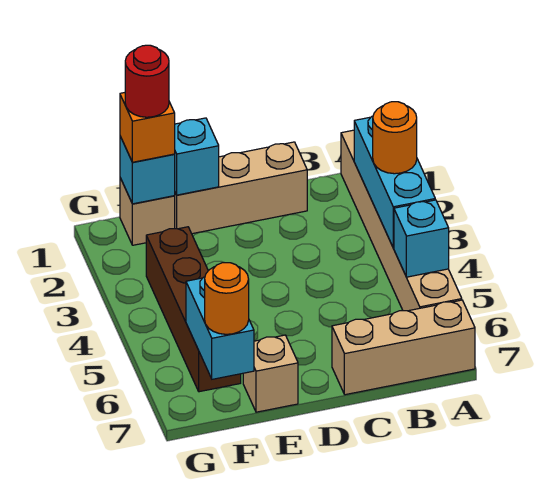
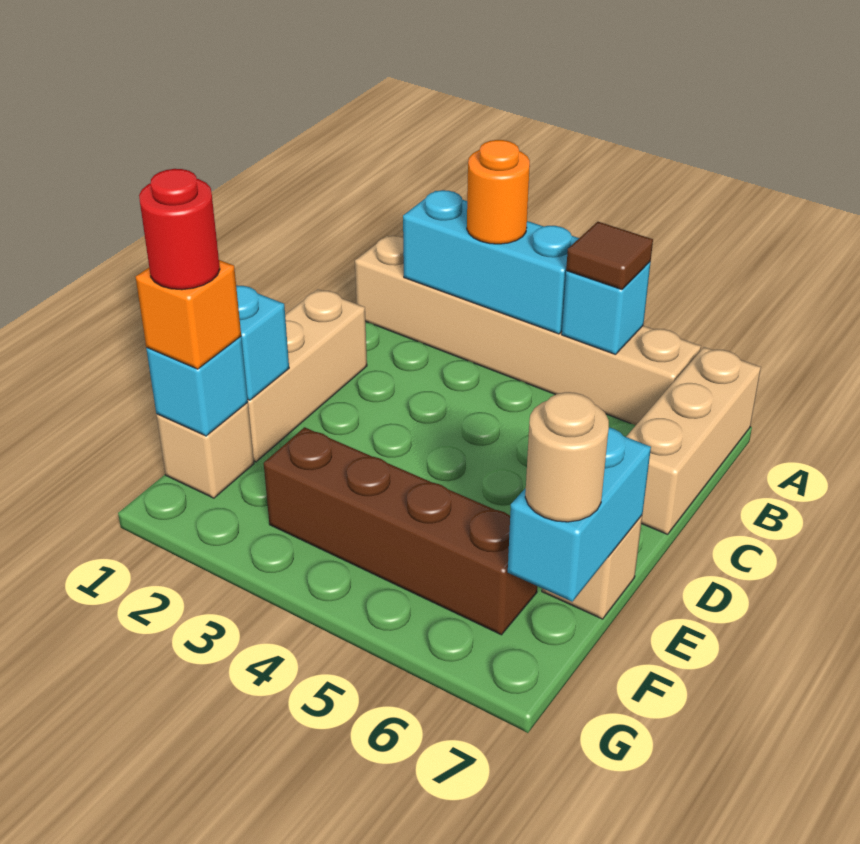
none -> brown 1x1 tile [566,222,653,290]
cyan 1x2 brick [186,277,254,379] -> cyan 1x2 brick turned to [508,427,651,602]
orange 1x1 round brick [205,263,249,334] -> tan 1x1 round brick [525,392,609,522]

